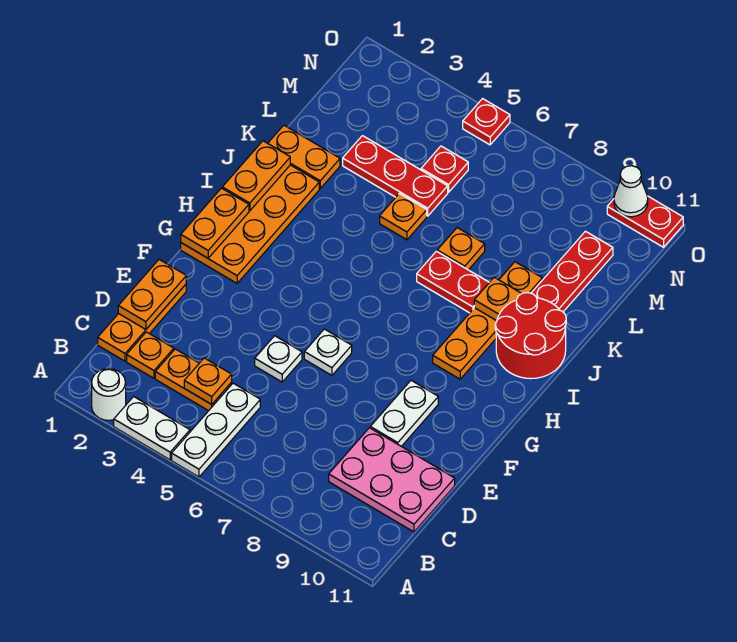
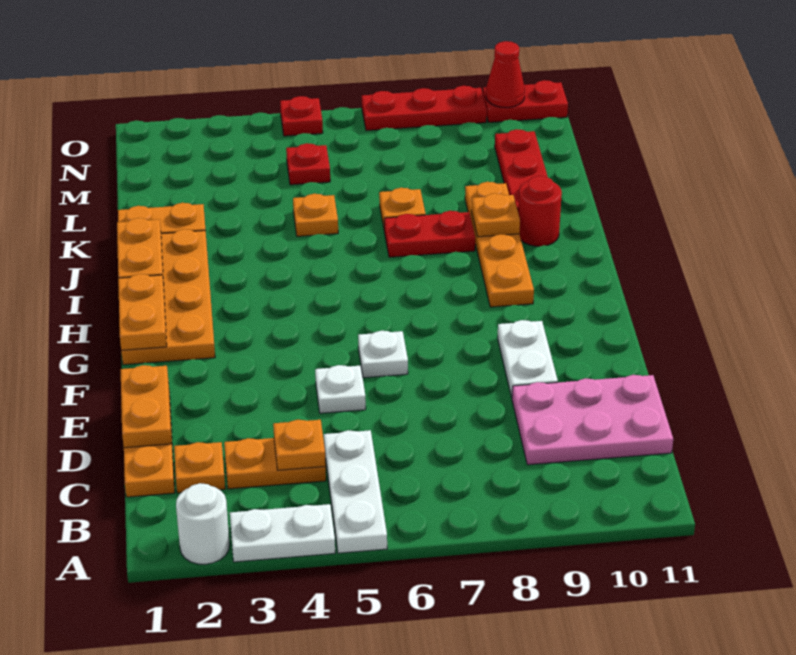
red 2x2 round brick [495,293,566,379] -> red 1x1 round brick [518,176,562,246]
red 1x3 plate [343,136,448,216] -> red 1x3 plate moved to [362,86,487,131]
white 1x1 cone [614,166,648,217] -> red 1x1 cone [486,41,525,108]

